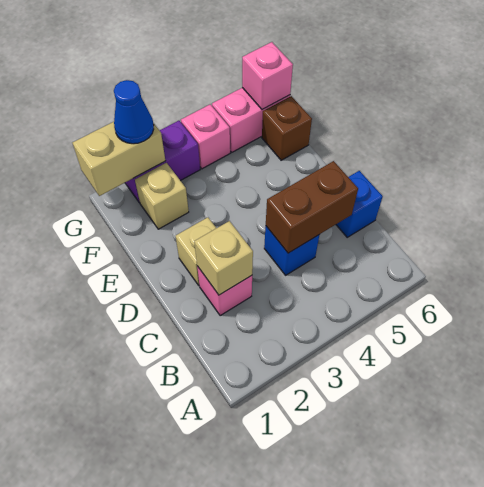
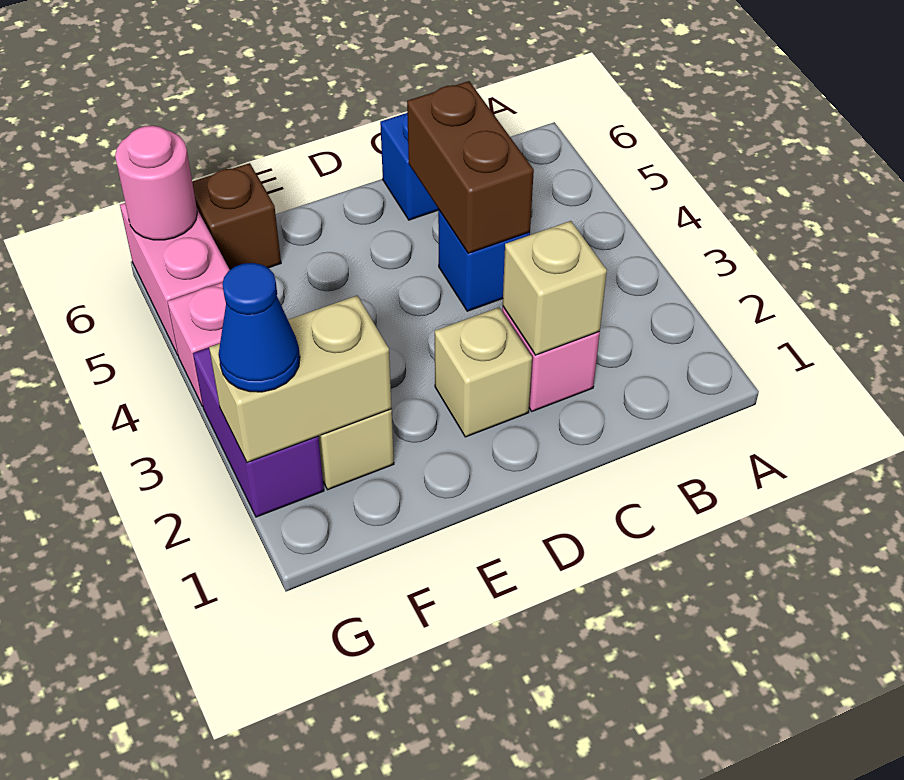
tan 1x2 brick [73,122,165,196] -> tan 1x2 brick turned to [209,296,392,463]
pink 1x1 brick [242,42,293,109] -> pink 1x1 round brick [115,126,197,240]

